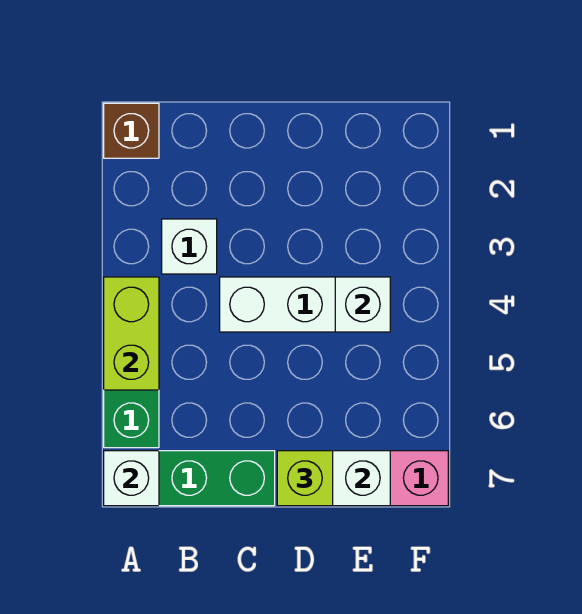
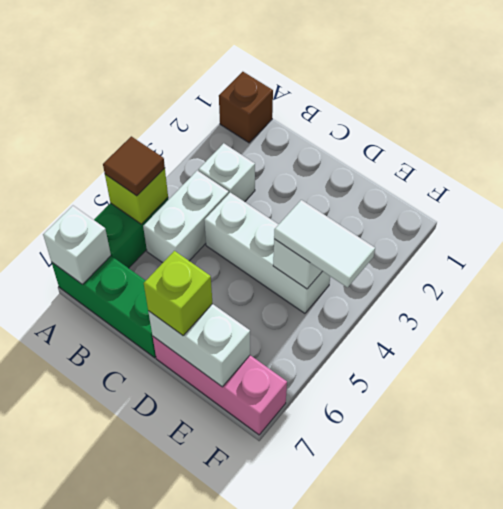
lime 1x2 brick [104,277,159,390] -> lime 1x1 brick [105,168,168,224]
none -> brown 1x1 tile [103,136,165,196]
none -> white 1x2 brick [143,171,229,263]
none -> white 1x2 tile [274,200,375,288]

